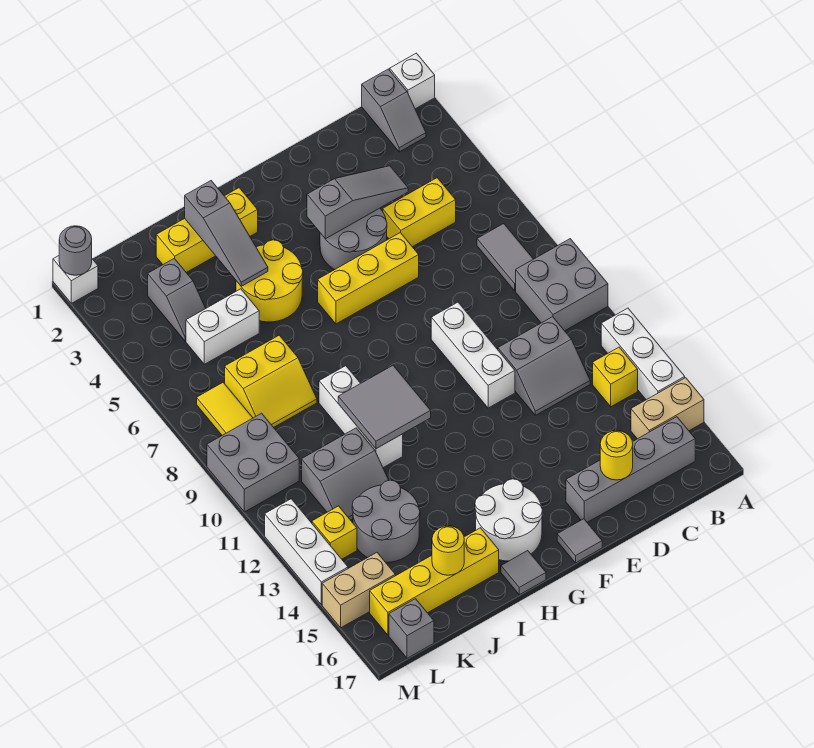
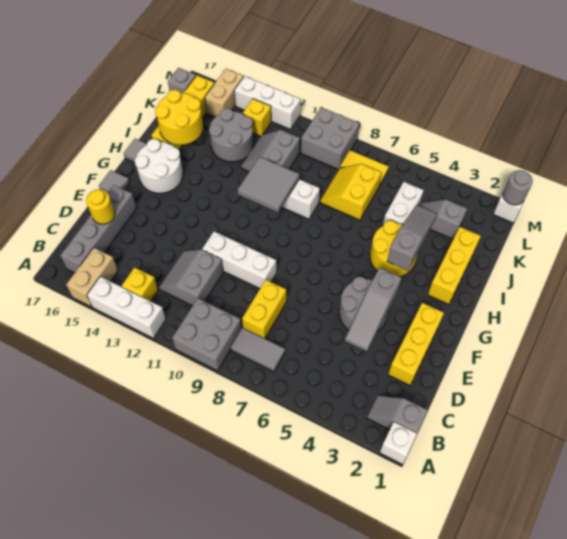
yellow 1x2 brick [383,178,456,247] -> yellow 1x2 brick moved to [242,280,286,339]
yellow 1x3 brick [318,233,419,324] -> yellow 1x3 brick moved to [388,303,444,385]
grey 1x3 slope [185,181,268,286] -> grey 1x3 slope turned to [387,205,437,271]
yellow 1x1 round brick [432,526,464,575] -> yellow 2x2 round brick [155,90,203,145]

